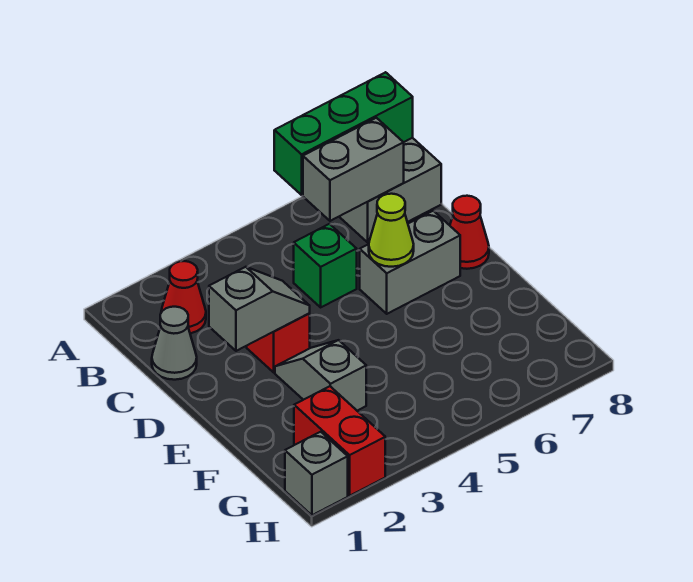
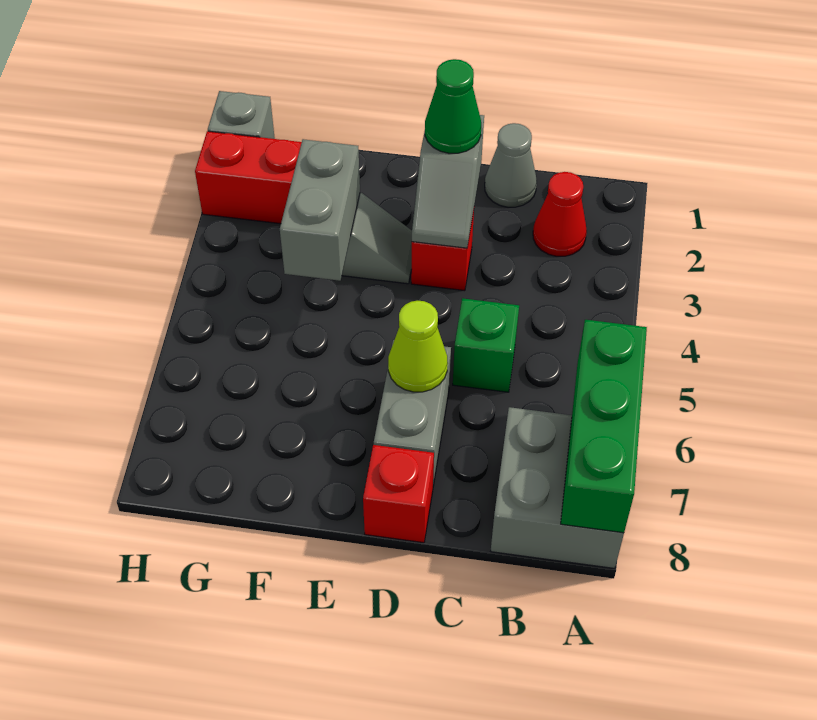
grey 1x2 brick [303,118,404,221] -> grey 1x2 brick moved to [280,139,360,281]
none -> green 1x1 cone [425,59,481,153]
red 1x1 cone [450,196,489,269] -> red 1x1 brick [363,445,434,543]

